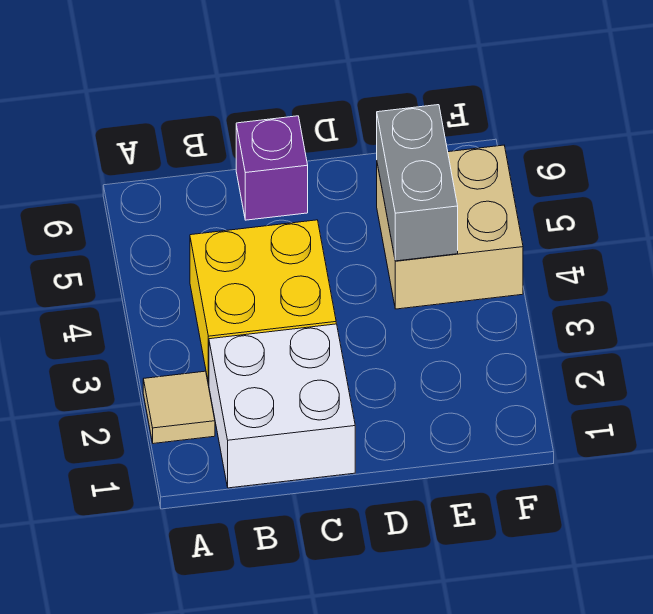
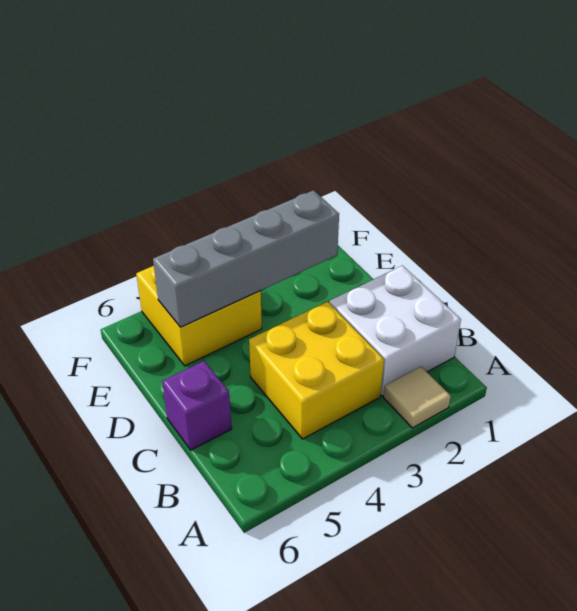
tan 2x2 brick [377,145,523,309] -> yellow 2x2 brick [136,266,262,366]
grey 1x2 brick [377,105,458,261] -> grey 1x4 brick [153,190,339,327]

